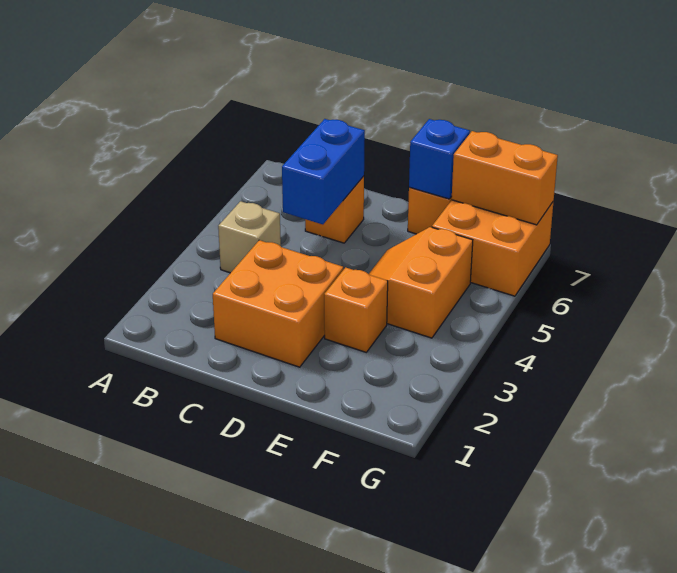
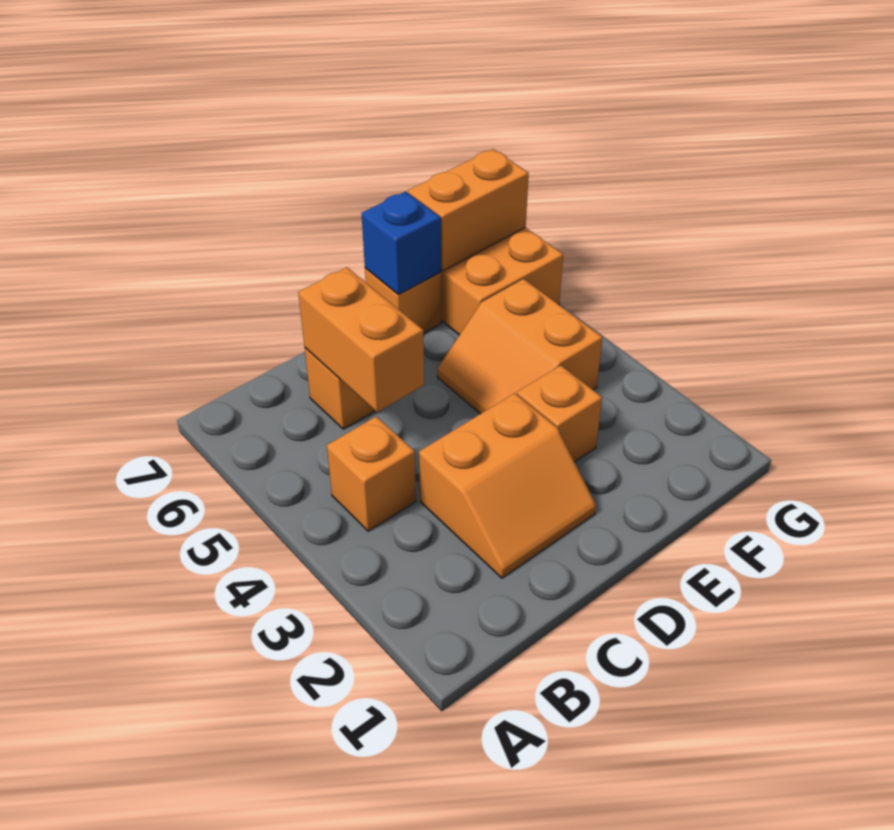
tan 1x1 brick [218,201,281,273] -> orange 1x1 brick [327,416,416,531]
orange 2x2 brick [213,240,343,367] -> orange 2x2 slope [419,393,596,578]
blue 1x2 brick [282,119,365,224] -> orange 1x2 brick [298,267,424,412]

